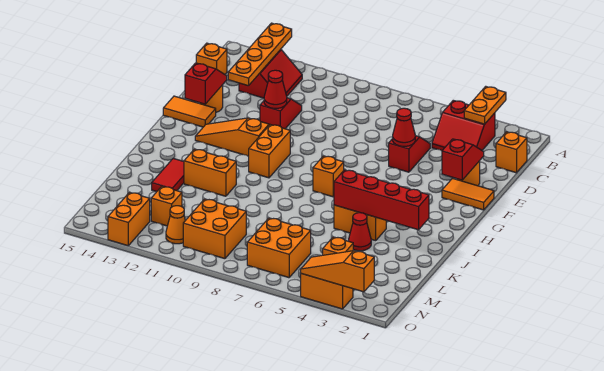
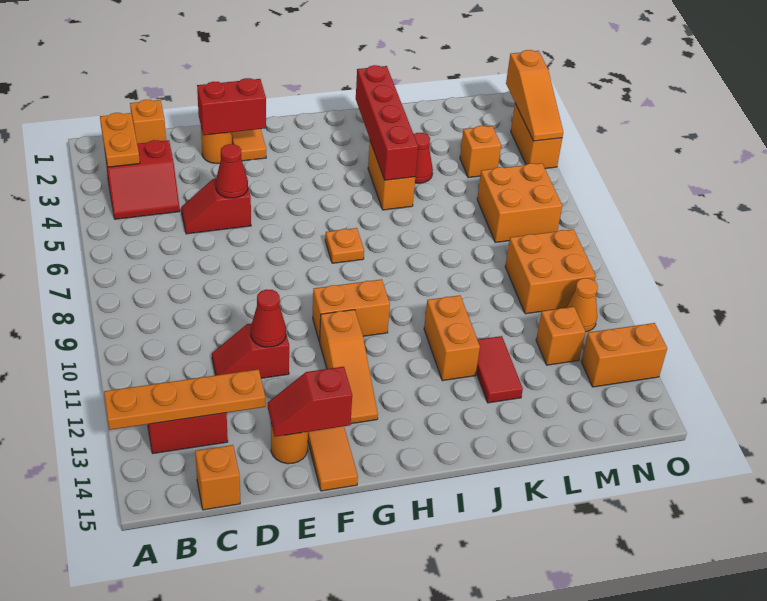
orange 1x2 plate [464,86,506,124] -> orange 1x2 plate turned to [100,113,140,167]
red 2x2 slope [432,100,495,151] -> red 2x2 slope turned to [105,140,180,219]
red 1x2 slope [442,139,484,180] -> red 1x2 brick [197,78,266,135]
orange 1x1 brick [313,156,344,197] -> orange 1x1 plate [325,228,364,263]
red 1x2 tile [152,158,184,192] -> red 1x2 tile turned to [476,336,523,403]

